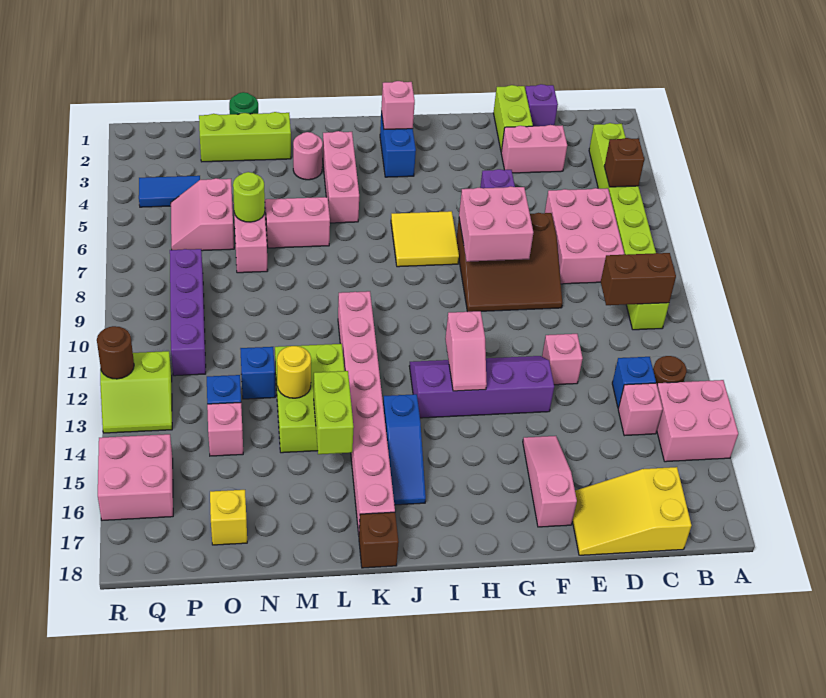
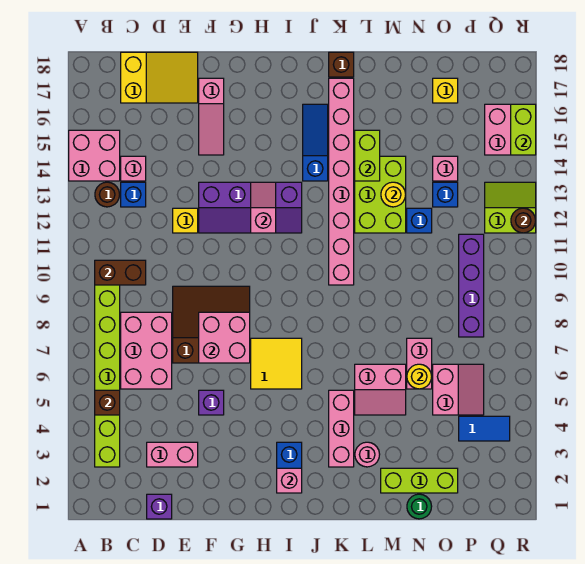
lime 1x2 brick [494,85,533,151] -> lime 1x2 brick moved to [511,104,536,155]
pink 1x1 brick [542,334,583,385] -> yellow 1x1 brick [173,208,198,233]
lime 1x1 round brick [233,172,265,222] -> yellow 1x1 round brick [407,364,432,389]

